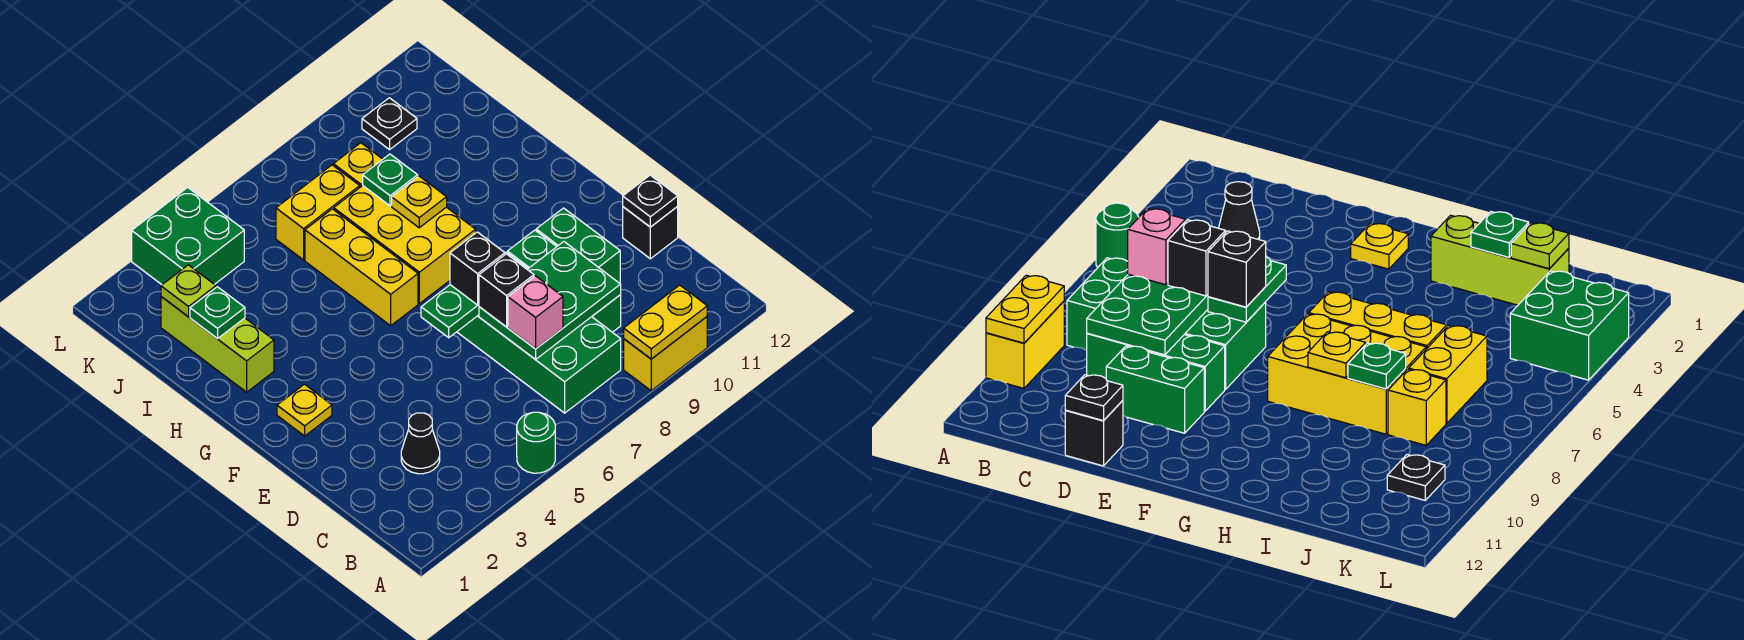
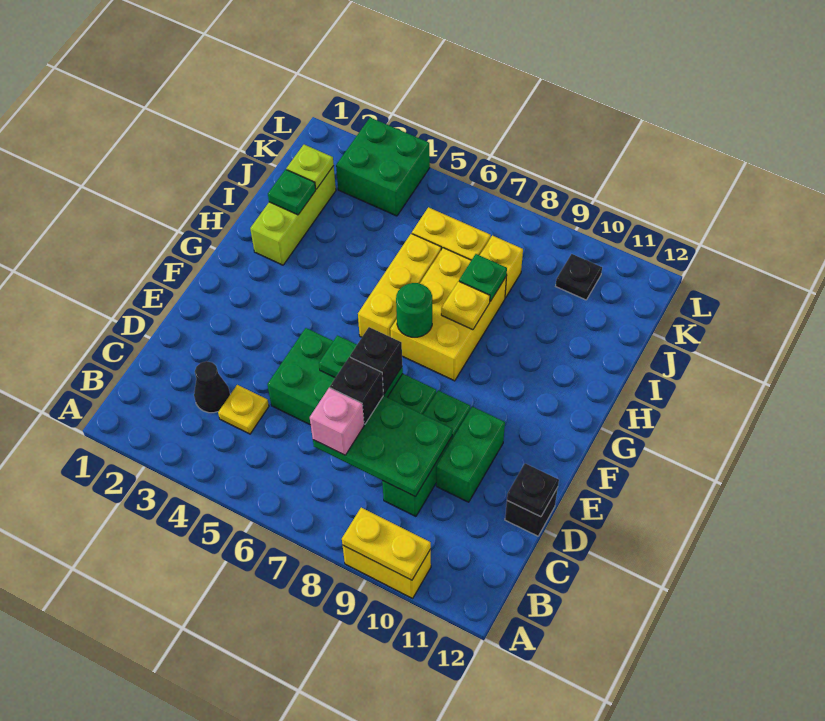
green 1x1 round brick [517,412,555,473] -> green 1x1 round brick moved to [396,283,432,337]
green 2x4 brick [457,252,621,413] -> green 2x4 brick turned to [267,328,436,425]
yellow 1x1 plate [277,384,332,436] -> yellow 1x1 plate moved to [218,385,269,434]

